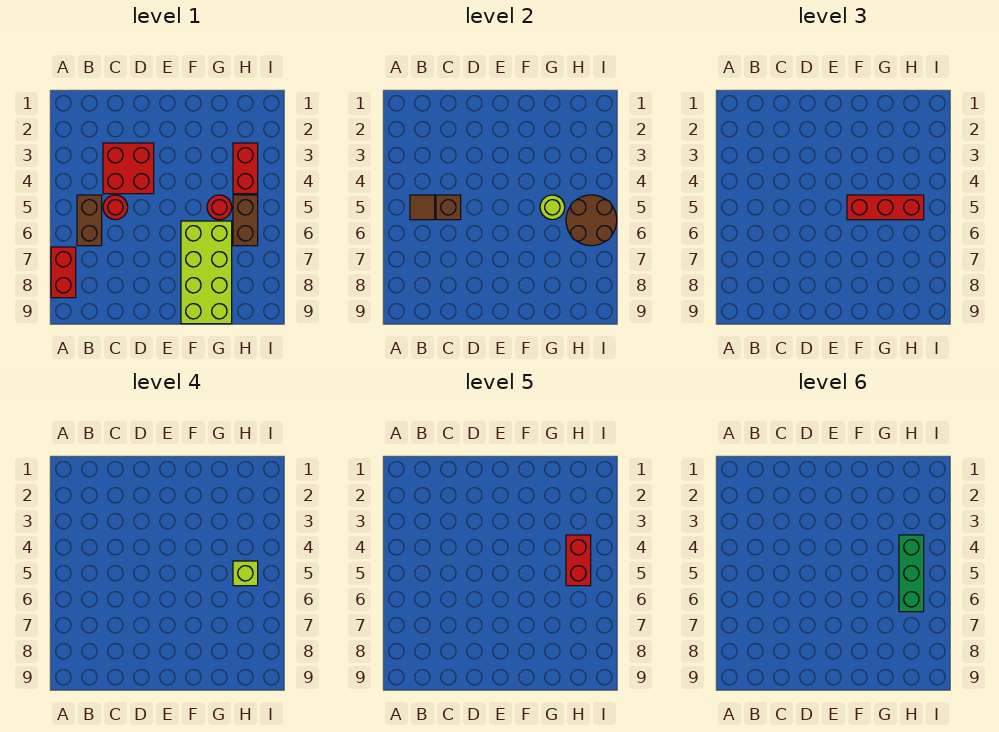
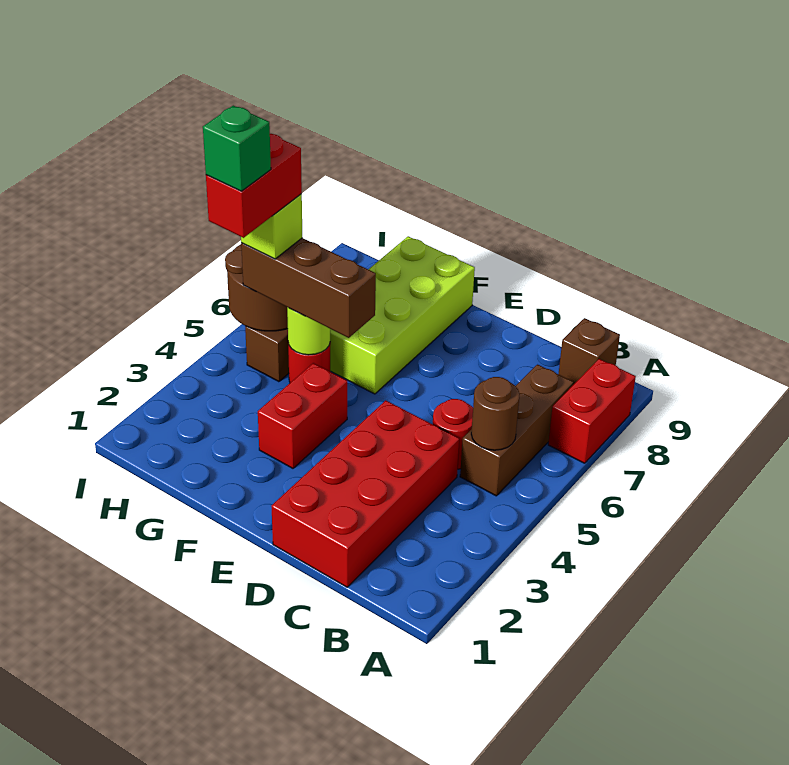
brown 1x2 brick [77,195,102,246] -> brown 1x3 brick [460,365,574,496]
brown 1x1 tile [410,195,435,220] -> brown 1x1 round brick [471,377,520,450]
red 2x2 brick [103,143,154,194] -> red 2x4 brick [271,400,459,587]
brown 1x1 brick [436,195,461,220] -> brown 1x1 brick moved to [559,318,620,385]
red 1x3 brick [847,195,924,220] -> brown 1x3 brick [241,238,376,338]
red 1x2 brick [233,143,258,194] -> red 1x2 brick moved to [258,363,347,468]
green 1x3 brick [899,535,924,612] -> green 1x1 brick [203,106,271,191]

